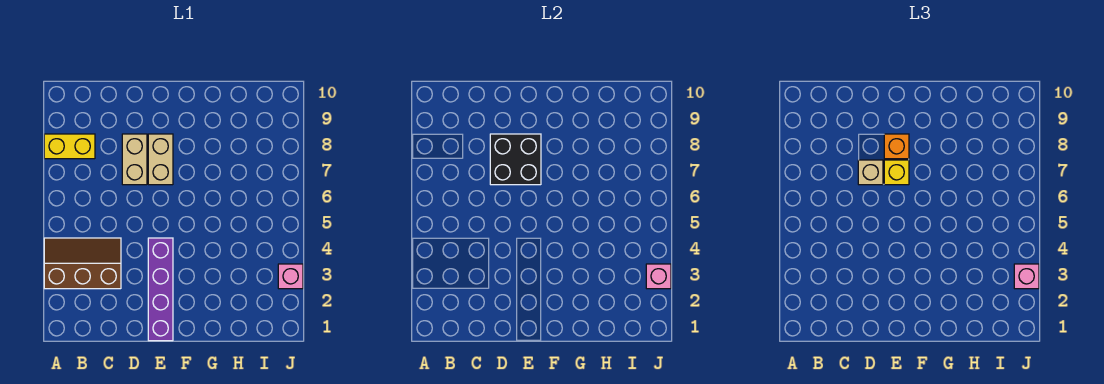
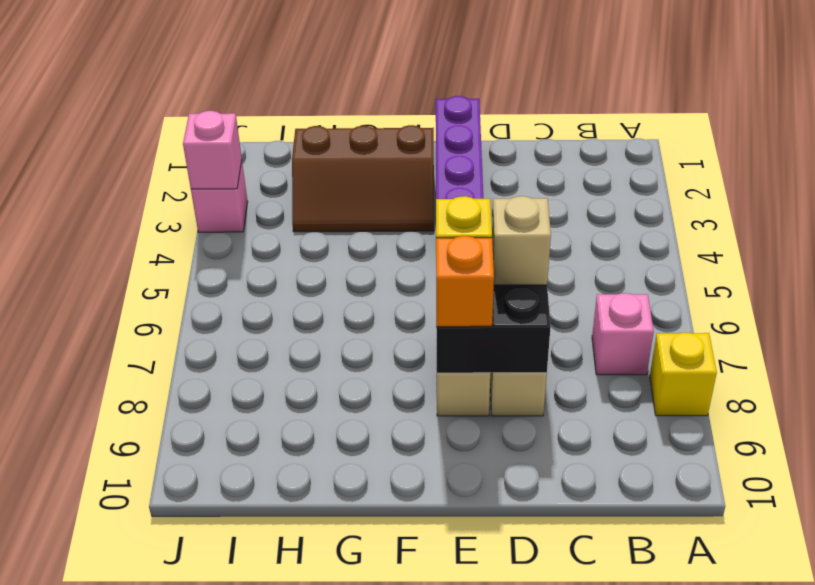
brown 2x3 slope [44,238,121,289] -> brown 2x3 slope moved to [292,125,434,232]
yellow 1x2 brick [44,134,95,159] -> yellow 1x1 brick [650,333,717,416]
pink 1x1 brick [1014,264,1039,289] -> pink 1x1 brick moved to [592,293,654,375]

